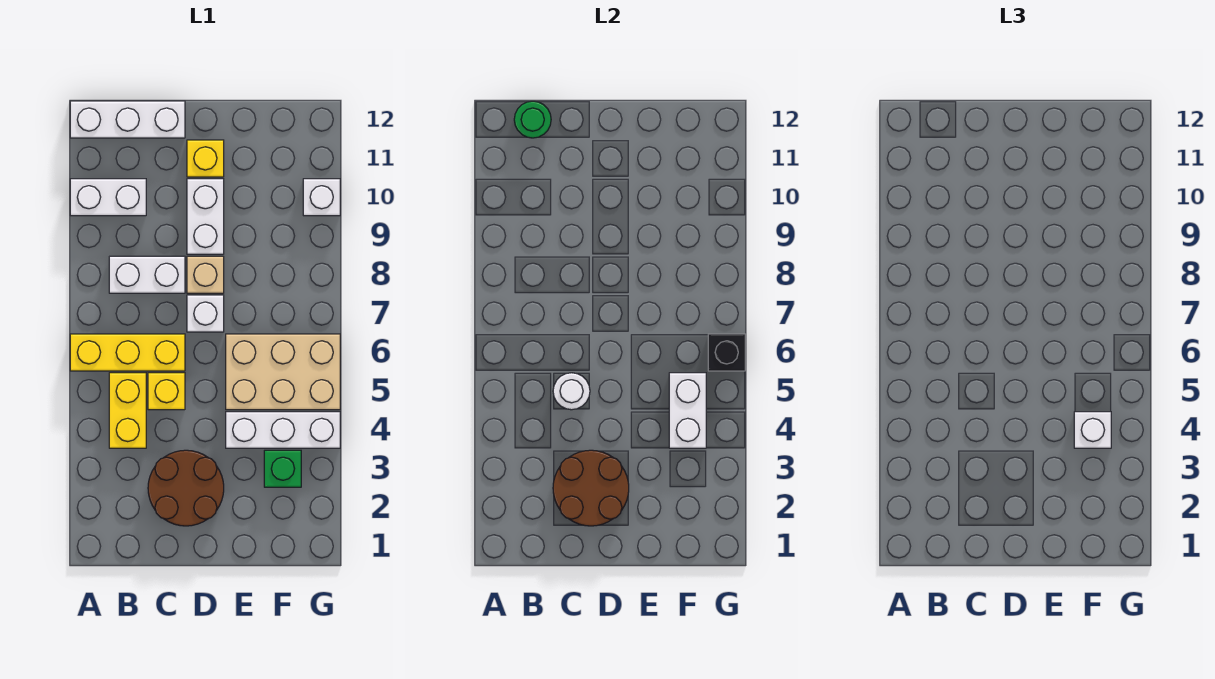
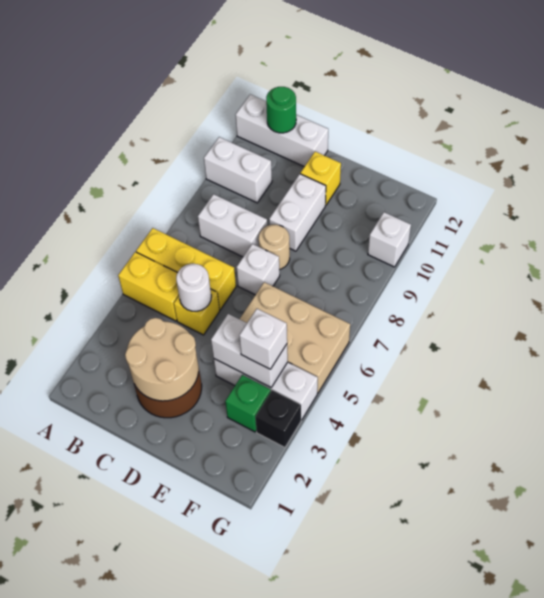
yellow 1x2 brick [109,373,146,448] -> yellow 1x2 brick turned to [118,252,179,321]
brown 2x2 round brick [553,450,629,526] -> tan 2x2 round brick [125,318,199,401]
tan 1x1 brick [187,256,224,293] -> tan 1x1 round brick [259,225,290,270]
white 1x2 brick [669,373,706,448] -> white 1x2 brick turned to [211,314,288,387]
black 1x1 brick [708,334,745,371] -> black 1x1 brick moved to [255,390,301,448]

